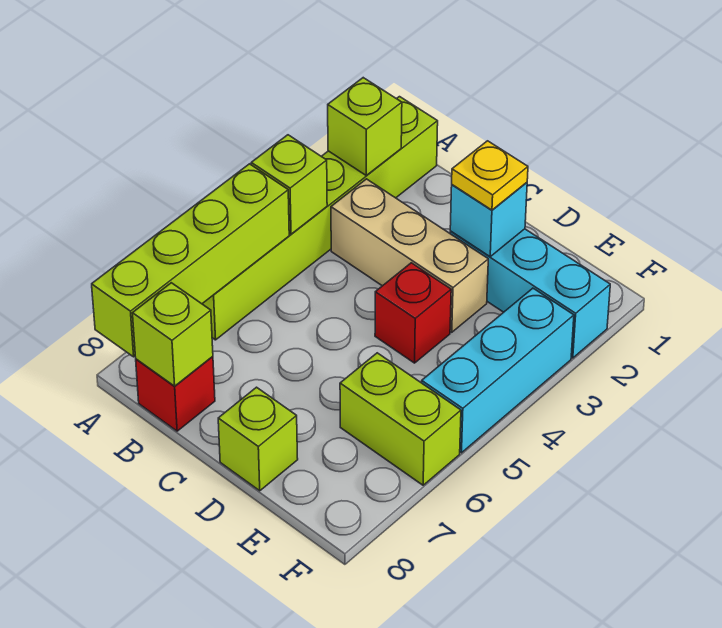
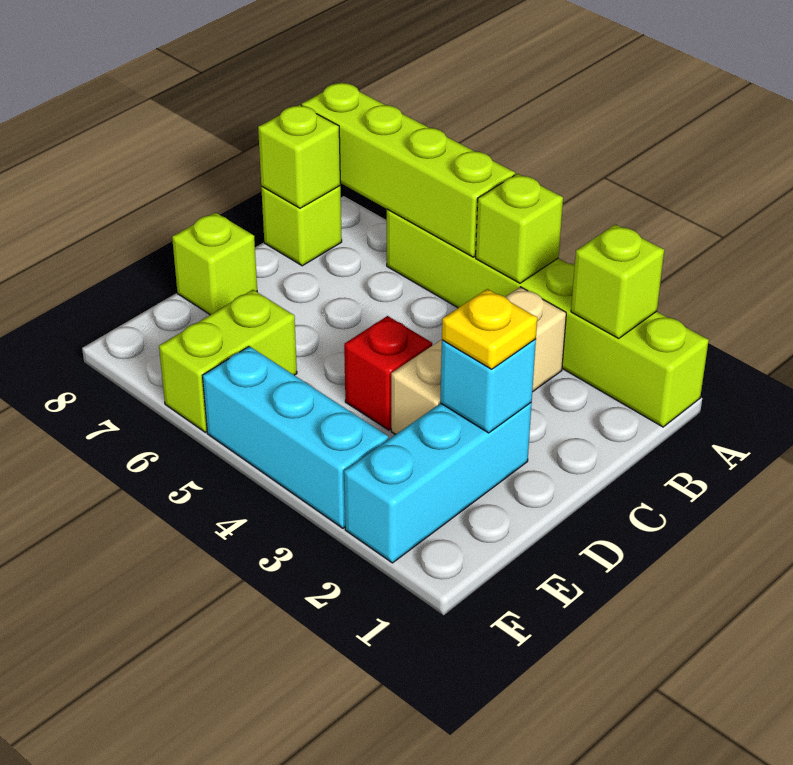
red 1x1 brick [136,356,215,431] -> lime 1x1 brick [261,186,342,266]

